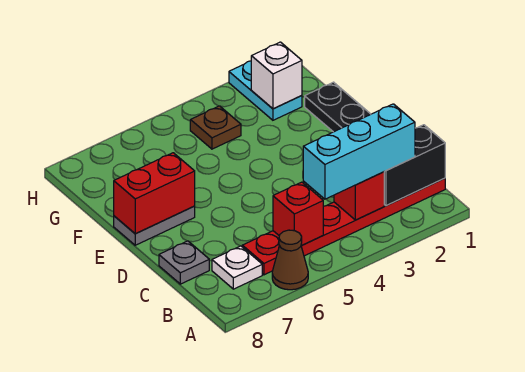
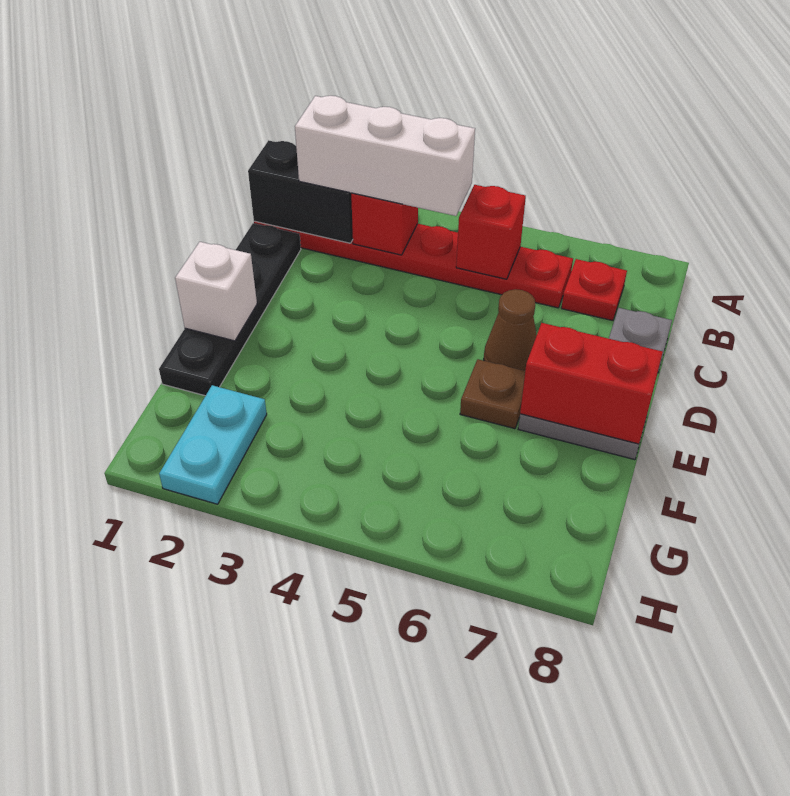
brown 1x1 cone [272,230,308,290] -> brown 1x1 cone moved to [484,289,537,371]
cyan 1x3 brick [303,104,415,199] -> white 1x3 brick [295,96,475,216]
white 1x1 plate [212,246,262,289] -> red 1x1 plate [561,259,627,321]
white 1x1 brick [251,42,302,109] -> white 1x1 brick moved to [175,242,257,341]
brown 1x1 plate [190,106,241,149] -> brown 1x1 plate moved to [460,359,525,429]

